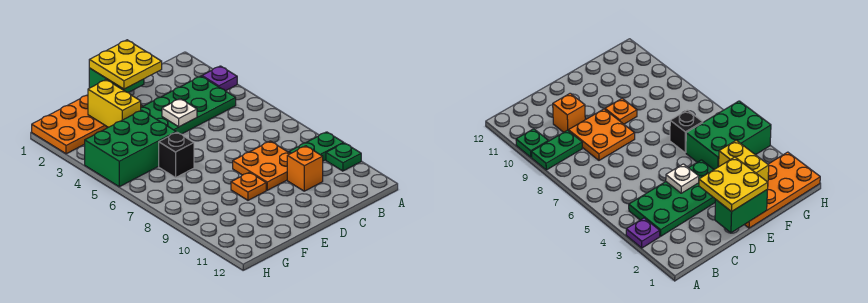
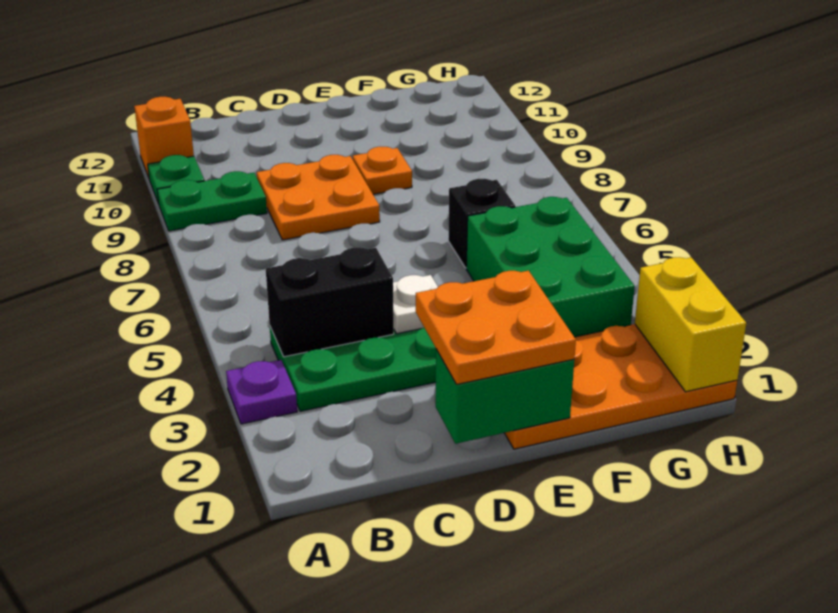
none -> black 1x2 brick [266,247,394,357]
orange 1x1 brick [287,146,323,191] -> orange 1x1 brick moved to [134,97,194,178]
yellow 2x2 plate [89,40,162,89] -> orange 2x2 plate [416,271,576,385]
yellow 1x2 brick [88,80,141,127] -> yellow 1x2 brick moved to [635,257,746,392]
green 2x3 brick [85,110,176,187] -> green 2x3 brick turned to [466,197,635,337]

